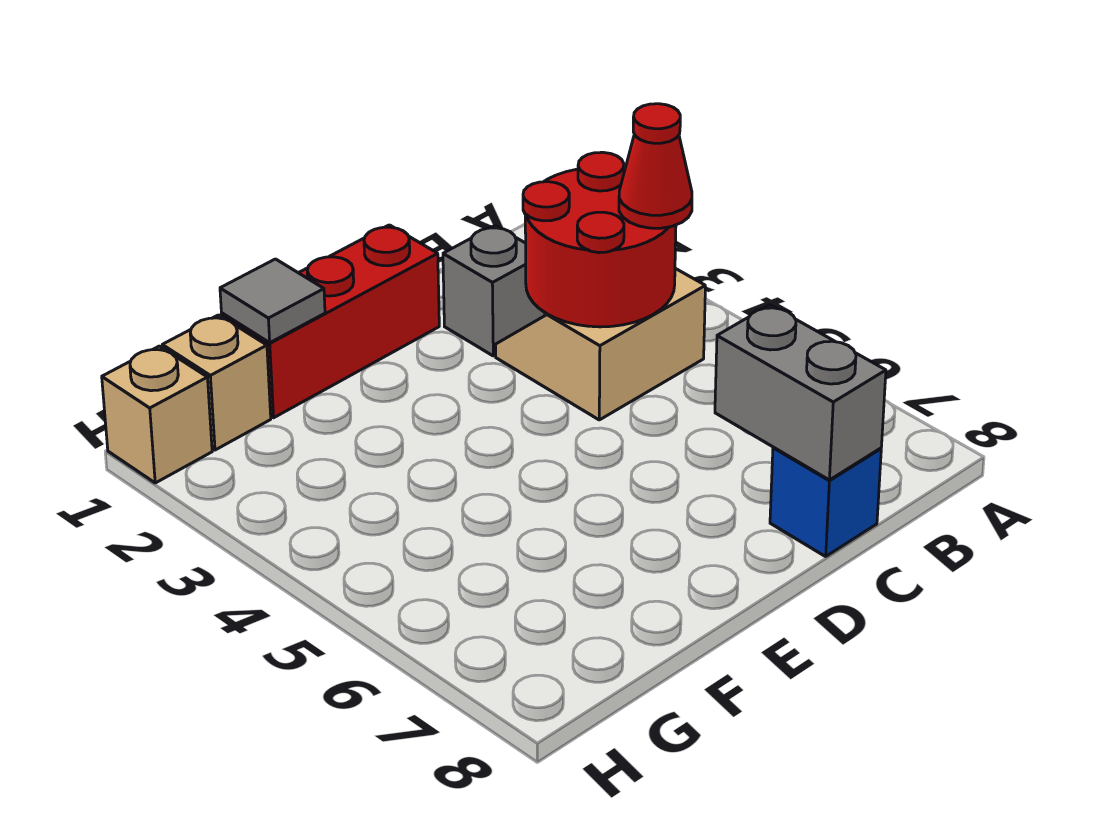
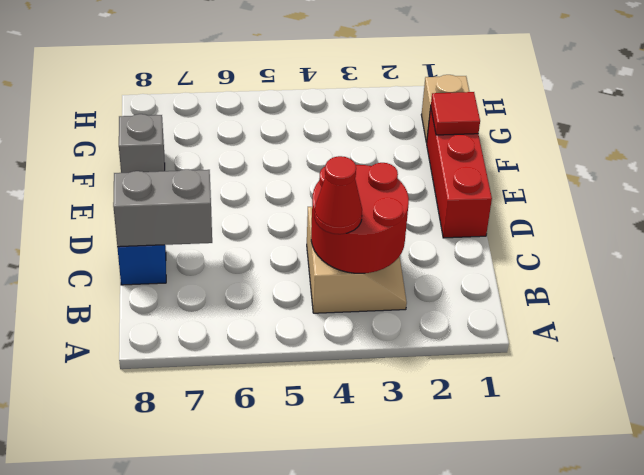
grey 1x1 brick [443,226,545,356] -> grey 1x1 brick moved to [119,114,165,173]
grey 1x1 tile [220,259,325,343] -> red 1x1 tile [431,92,480,135]
tan 1x1 brick [102,346,212,483] -> none

